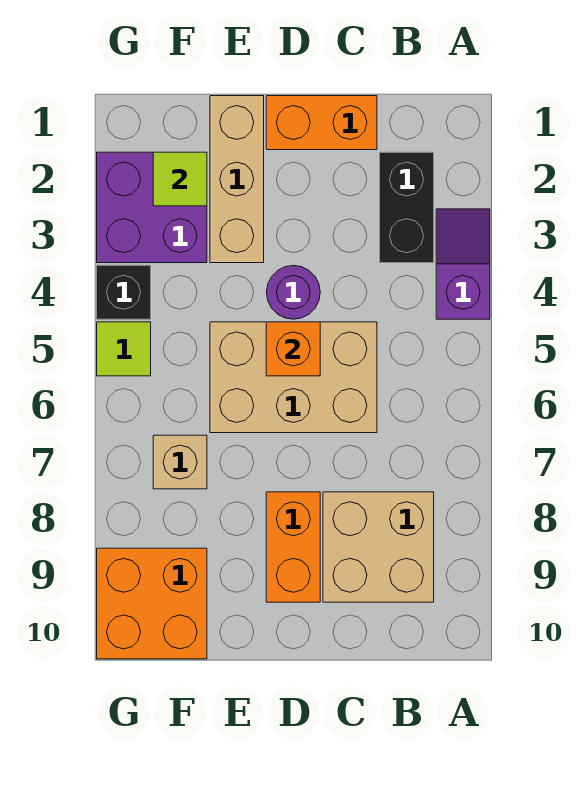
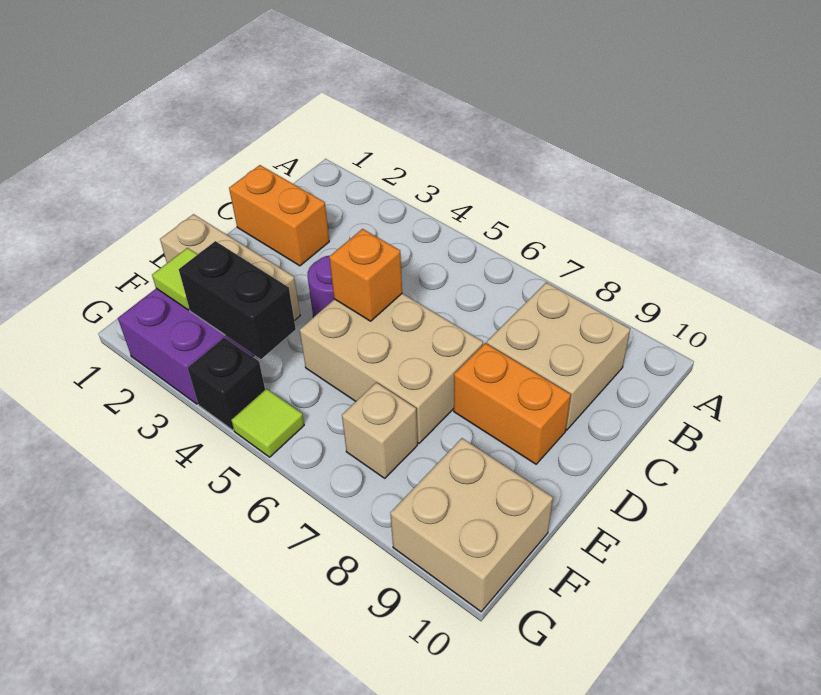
purple 1x2 slope [436,209,490,319] -> none
black 1x2 brick [380,152,434,263] -> black 1x2 brick moved to [179,241,296,359]
orange 1x2 brick [266,96,377,150] -> orange 1x2 brick turned to [229,165,329,266]
tan 2x3 brick [210,322,377,433] -> tan 2x3 brick turned to [300,294,483,443]
orange 2x2 brick [97,548,207,659] -> tan 2x2 brick [390,438,553,612]

